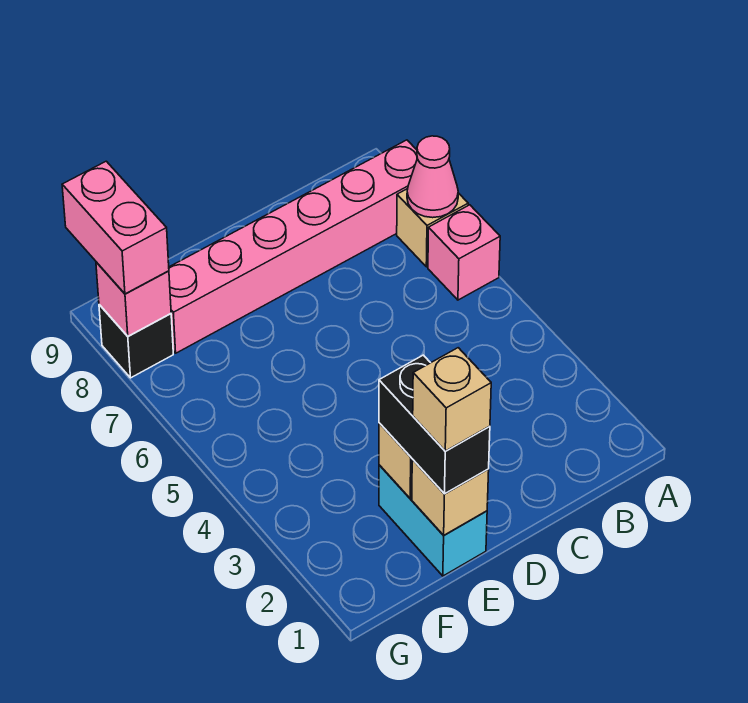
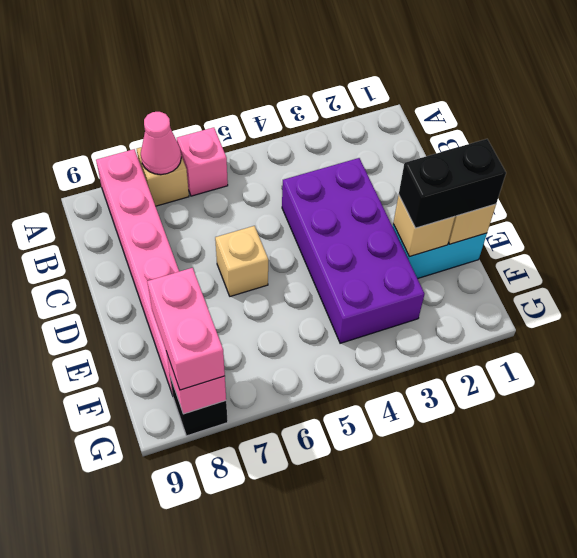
none -> purple 2x4 brick [282,158,425,343]
tan 1x1 brick [413,348,491,451] -> tan 1x1 brick moved to [215,226,268,296]
pink 1x2 brick [62,161,169,294] -> pink 1x2 brick turned to [147,268,225,390]

